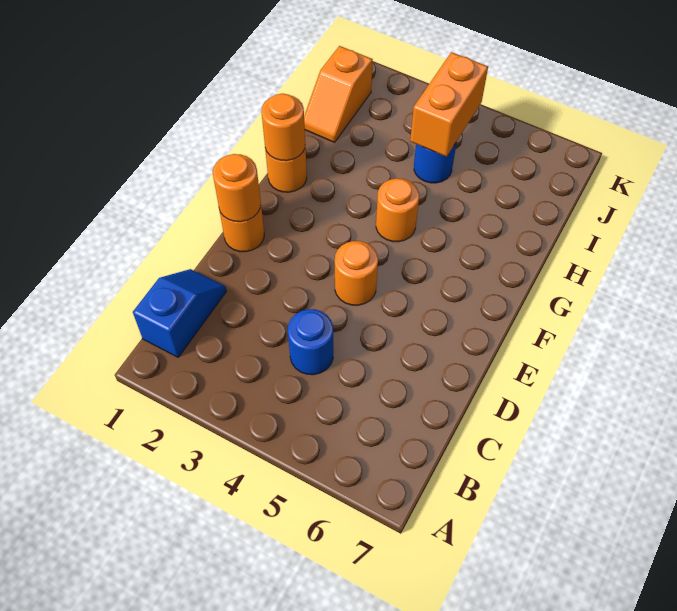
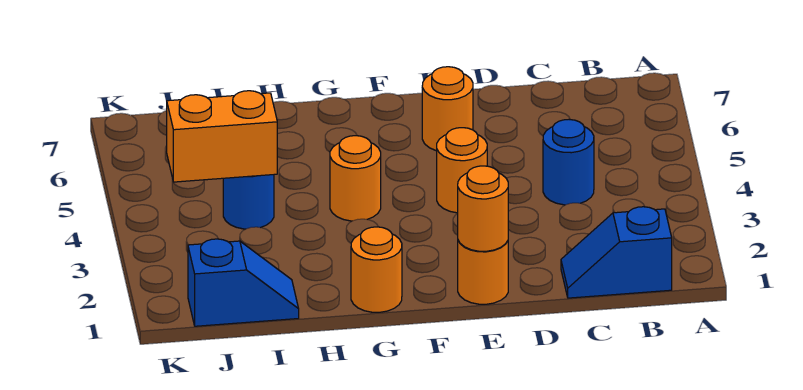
orange 1x1 round brick [261,93,305,161] -> orange 1x1 round brick moved to [422,67,473,151]
orange 1x2 slope [304,46,373,142] -> blue 1x2 slope [188,239,299,326]

